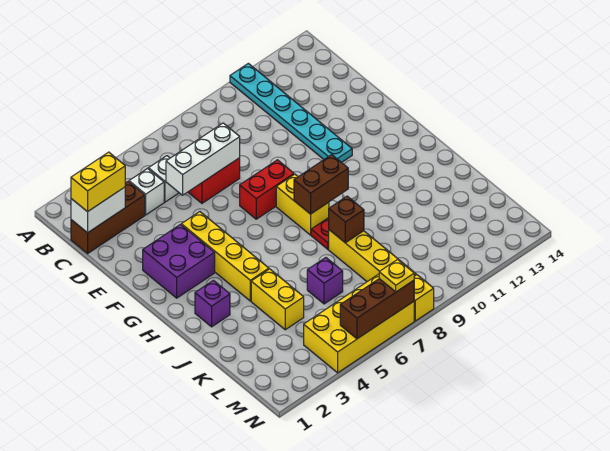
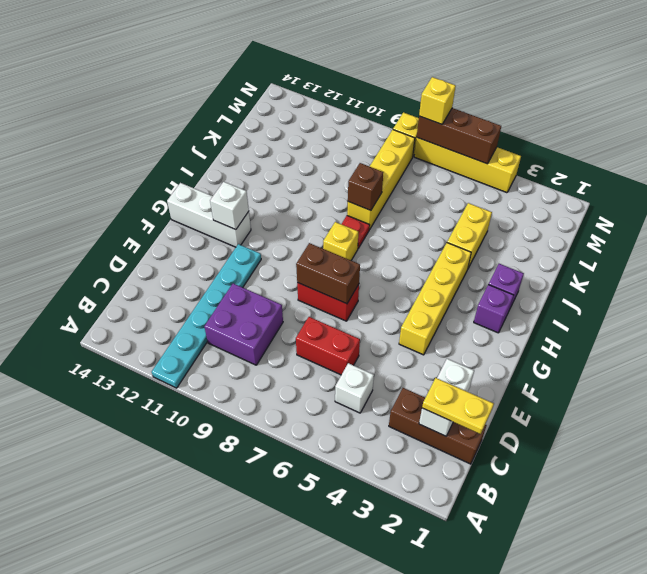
white 1x2 brick [71,187,125,233] -> white 1x2 brick turned to [419,359,474,436]
yellow 1x2 brick [71,152,125,212] -> yellow 1x2 plate [422,378,494,434]
white 1x1 brick [129,169,164,215] -> white 1x1 brick moved to [210,182,249,230]
white 1x3 brick [166,123,240,195] -> white 1x3 brick moved to [167,183,251,247]
purple 2x2 brick [143,225,215,298] -> purple 2x2 brick moved to [204,283,283,365]
yellow 1x2 brick [276,174,329,235] -> yellow 1x1 brick [323,222,358,260]
brown 1x2 brick [294,155,348,214] -> brown 1x2 brick moved to [296,243,360,304]
purple 1x1 brick [307,258,343,304] -> purple 1x1 brick moved to [474,285,514,333]
yellow 2x4 brick [304,274,414,373] -> yellow 1x4 brick [414,138,521,193]
yellow 1x1 plate [379,260,414,292] -> yellow 1x1 brick [419,77,456,124]

